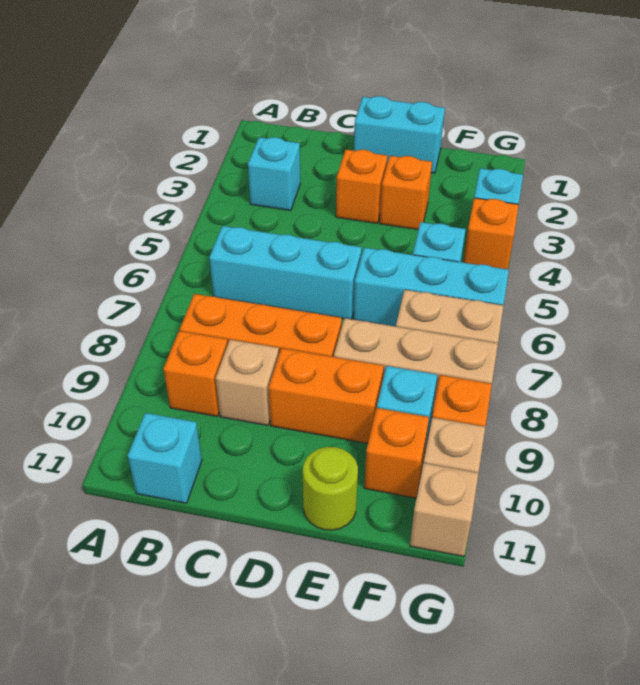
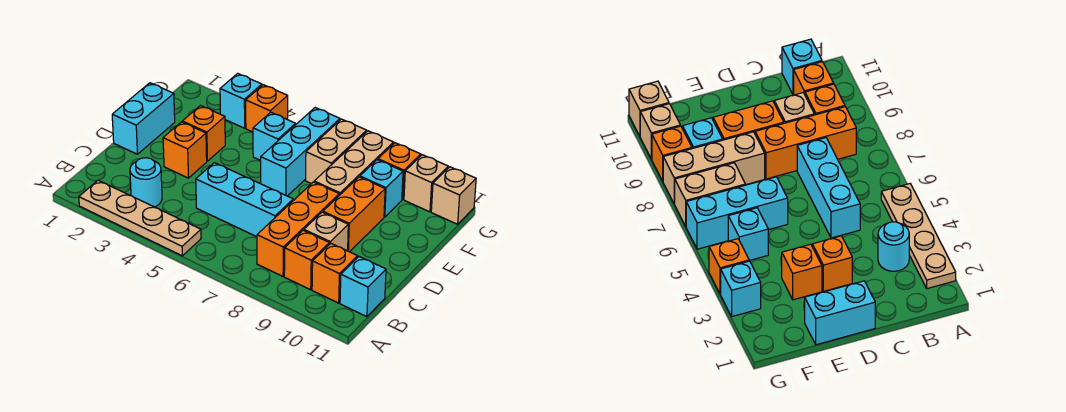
none -> tan 1x4 plate [79,180,201,256]
cyan 1x1 brick [248,137,300,211] -> cyan 1x1 round brick [130,158,162,207]
cyan 1x3 brick [209,226,362,319] -> cyan 1x3 brick turned to [196,163,293,237]
lime 1x1 round brick [303,447,358,530] -> none
orange 1x1 brick [364,408,429,498] -> orange 1x1 brick moved to [312,244,358,303]

